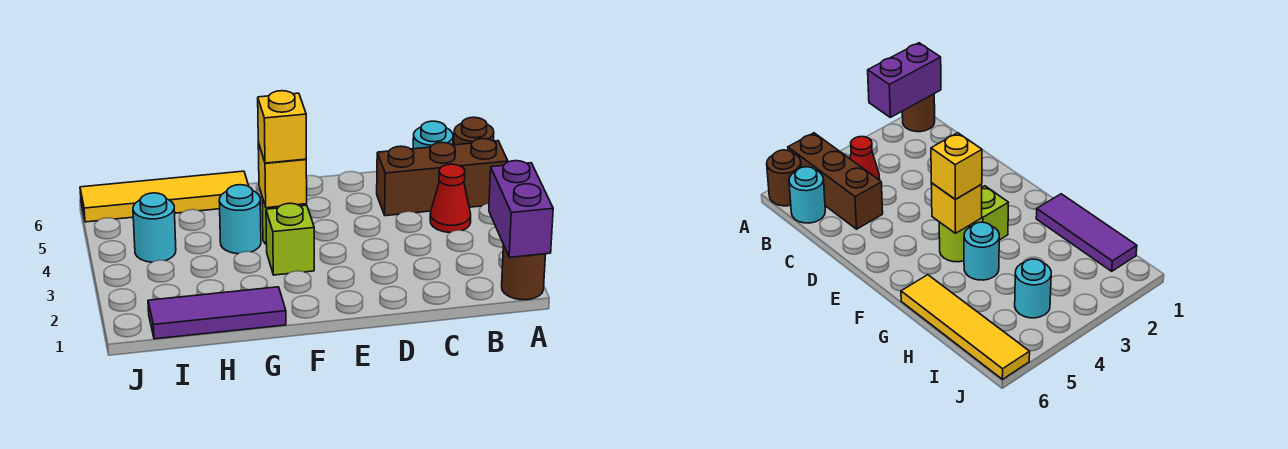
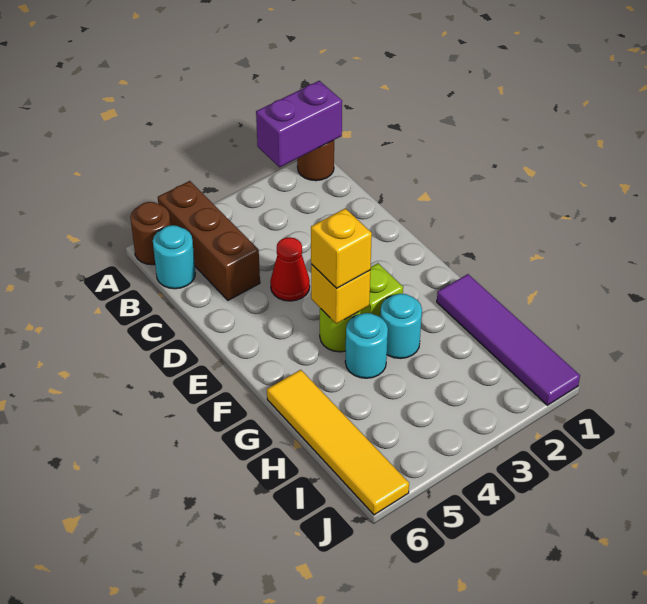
red 1x1 cone [430,164,471,232] -> red 1x1 cone moved to [270,237,310,301]
purple 1x3 tile [148,287,286,339] -> purple 1x4 tile [437,274,580,405]
cyan 1x1 round brick [133,193,176,262] -> cyan 1x1 round brick moved to [380,294,422,359]

